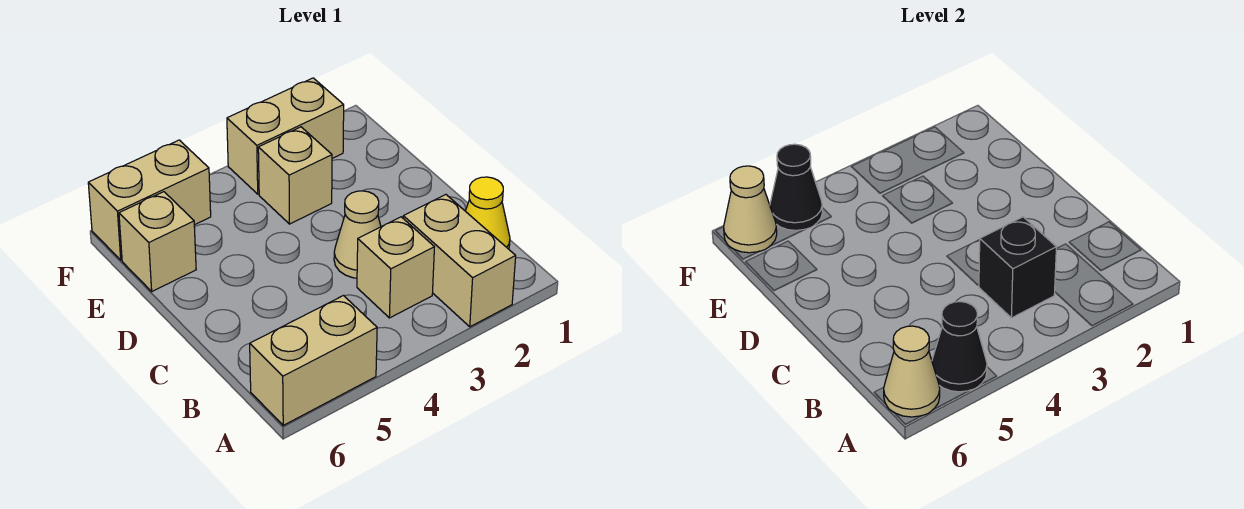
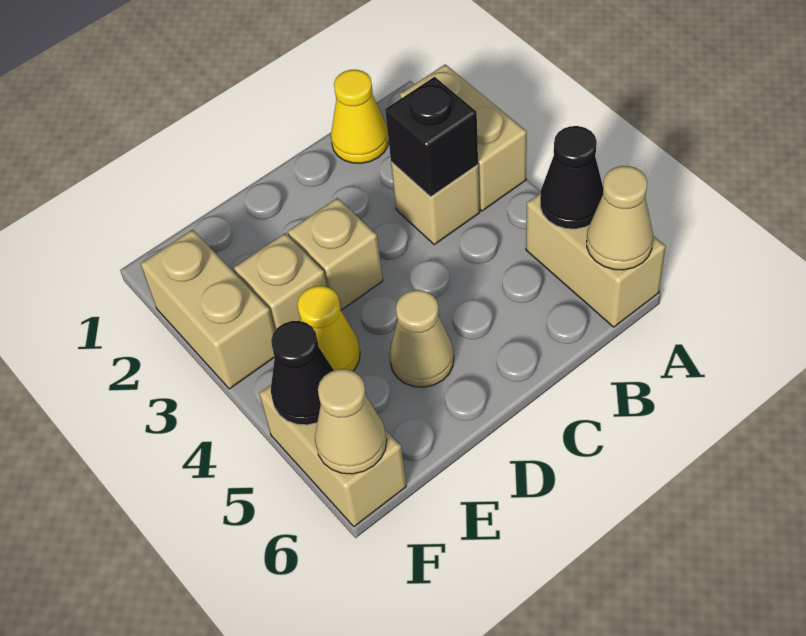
tan 1x2 brick [403,195,516,327] -> tan 1x2 brick turned to [400,64,527,211]
tan 1x1 cone [334,191,381,278] -> tan 1x1 cone moved to [390,290,454,387]
none -> yellow 1x1 cone [297,286,360,371]
tan 1x1 brick [119,192,196,291] -> tan 1x1 brick moved to [288,198,383,310]

